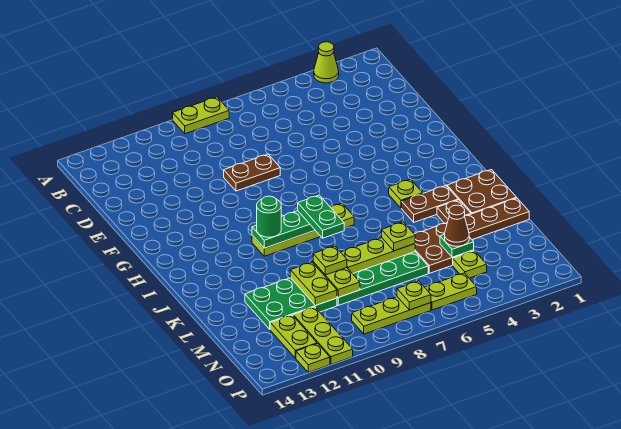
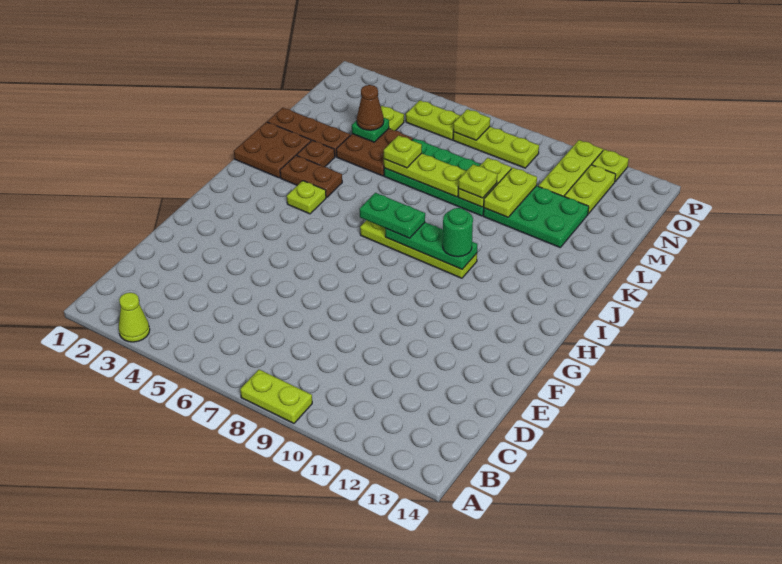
brown 1x2 plate [224,154,280,191] -> none
green 1x2 plate [298,195,344,238] -> green 1x2 plate turned to [360,193,425,238]

